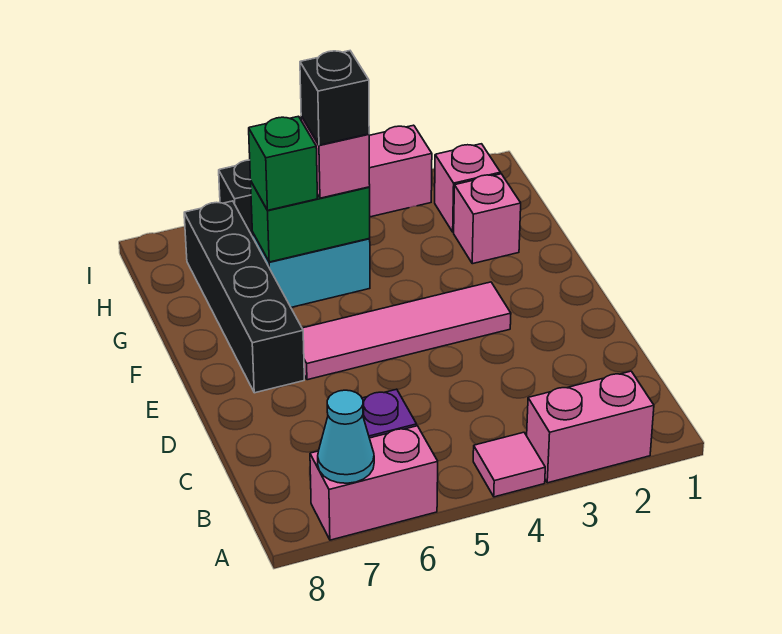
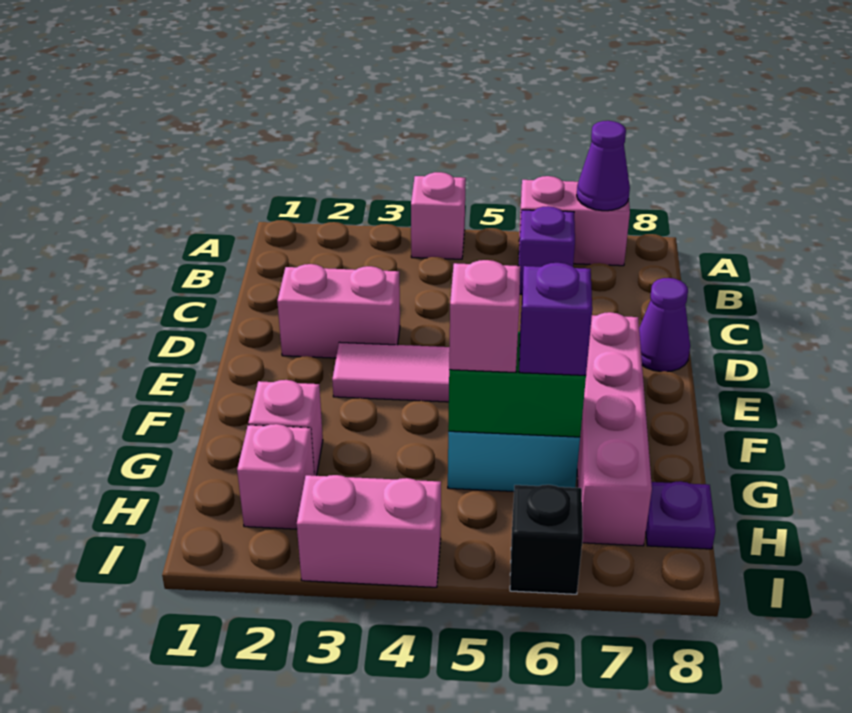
pink 1x2 brick [527,371,654,483] -> pink 1x2 brick moved to [277,264,400,358]
pink 1x1 tile [473,432,545,497] -> pink 1x1 brick [411,172,466,259]
cyan 1x1 cone [318,390,374,483] -> purple 1x1 cone [577,121,630,211]
none -> purple 1x1 cone [639,278,690,372]
black 1x4 brick [184,201,304,393] -> pink 1x4 brick [577,312,652,546]
black 1x1 brick [300,51,369,145] -> none
green 1x1 brick [249,116,317,210] -> purple 1x1 brick [519,263,592,375]
none -> purple 1x1 plate [646,481,715,549]

